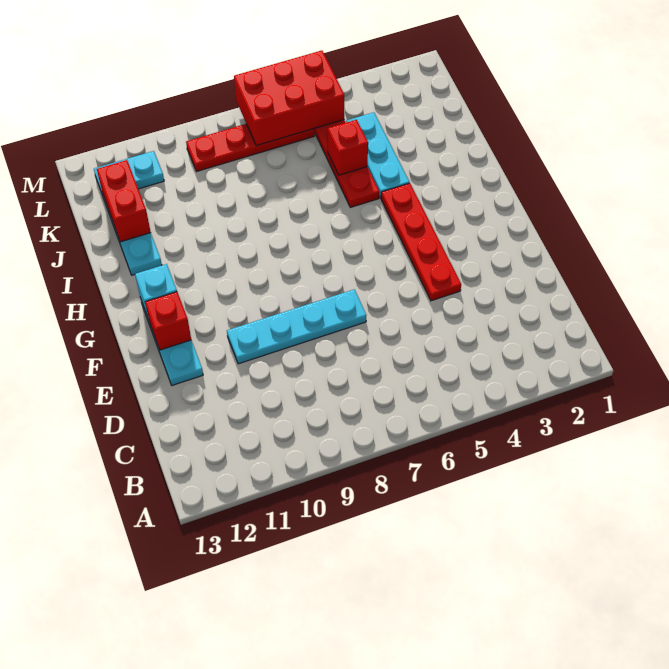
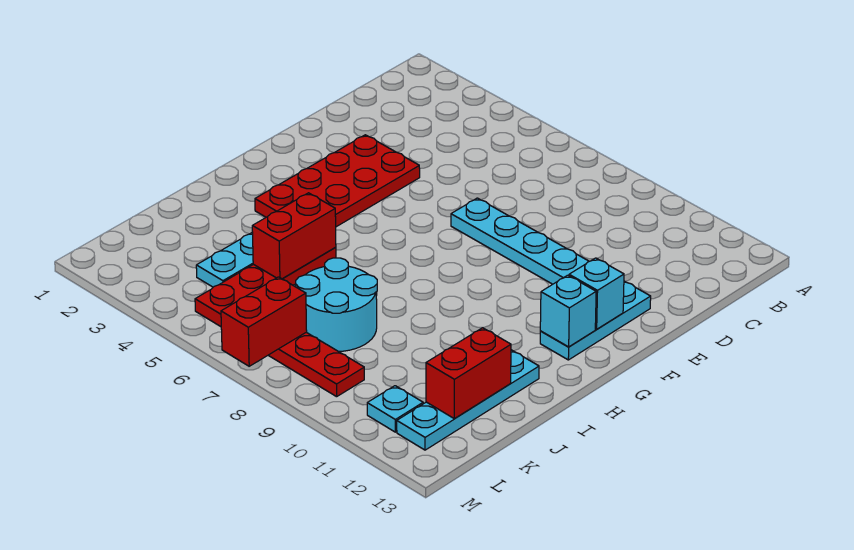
red 1x4 plate [381,183,461,301] -> red 2x4 plate [255,135,420,227]
red 1x1 brick [145,292,191,350] -> cyan 1x1 brick [569,258,624,329]
red 1x1 brick [328,120,368,175] -> red 1x2 brick [252,193,336,279]
none -> cyan 2x2 round brick [296,258,377,351]
red 2x3 brick [234,50,344,146] -> red 1x2 brick [221,277,307,366]

